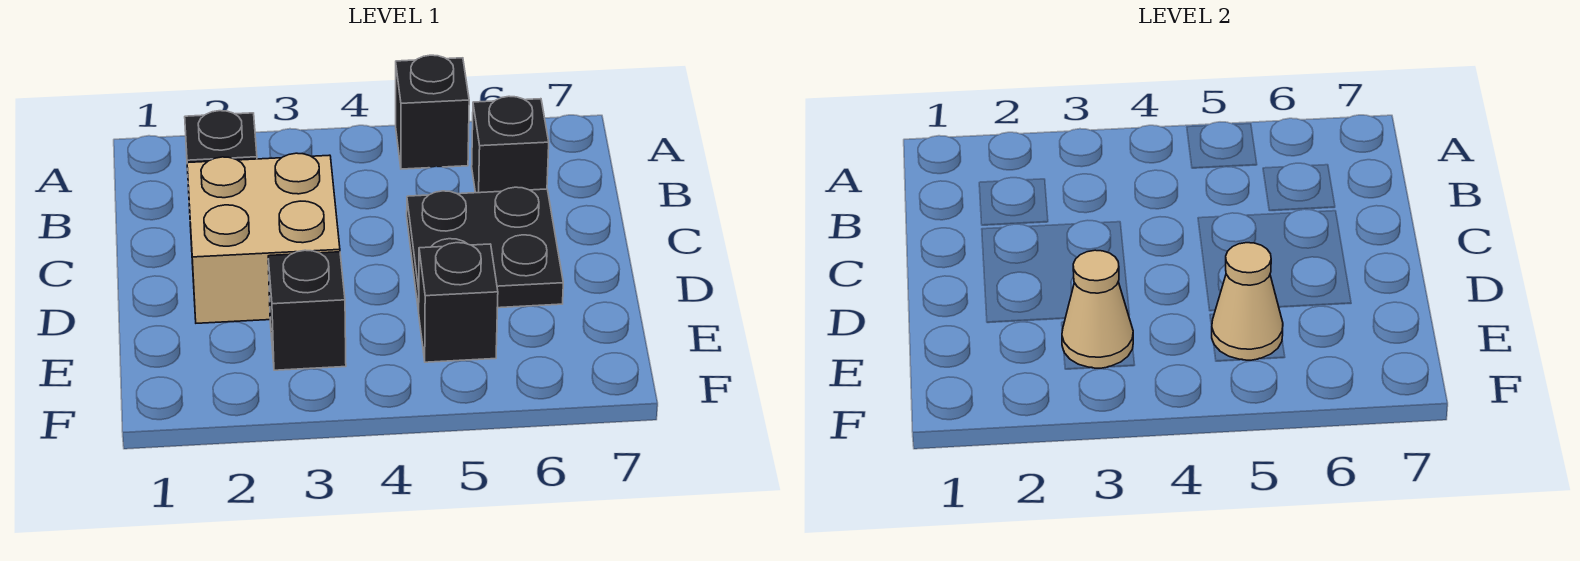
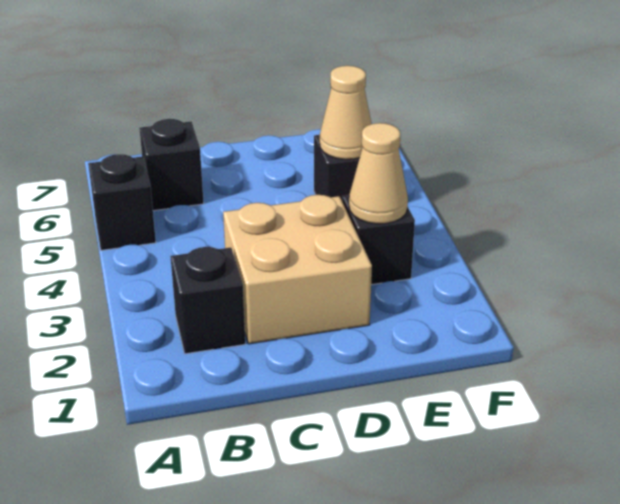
black 2x2 plate [407,187,563,311] -> none

